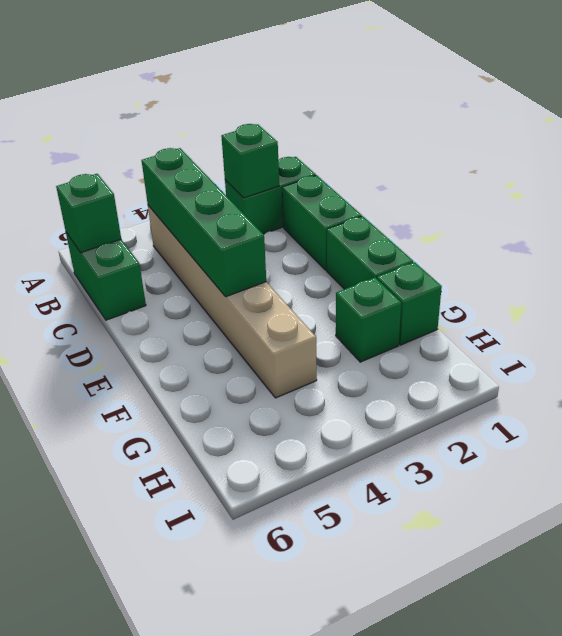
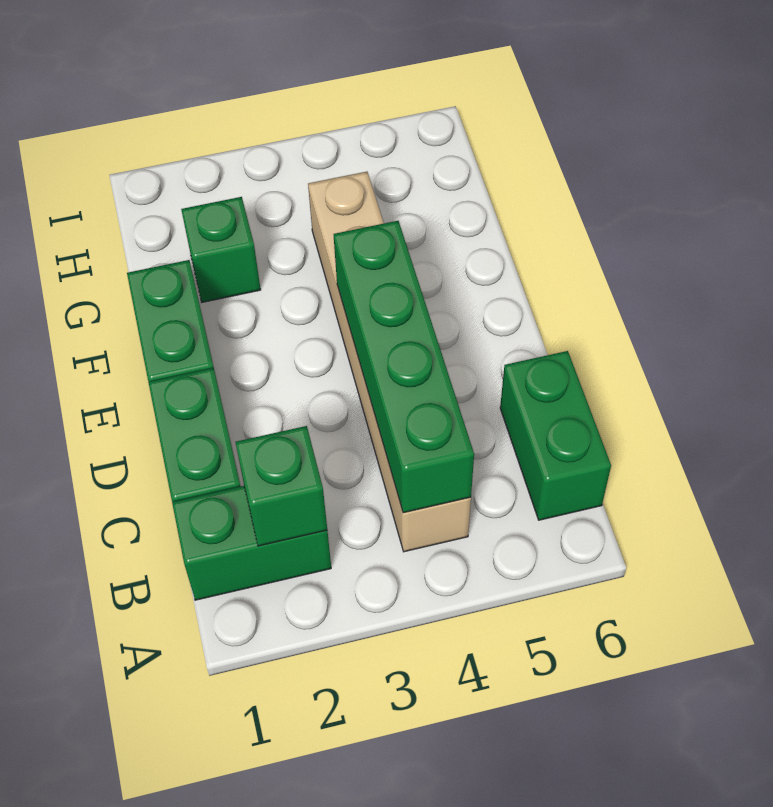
green 1x1 brick [56,174,121,253] -> none
green 1x1 brick [377,262,442,345] -> none

